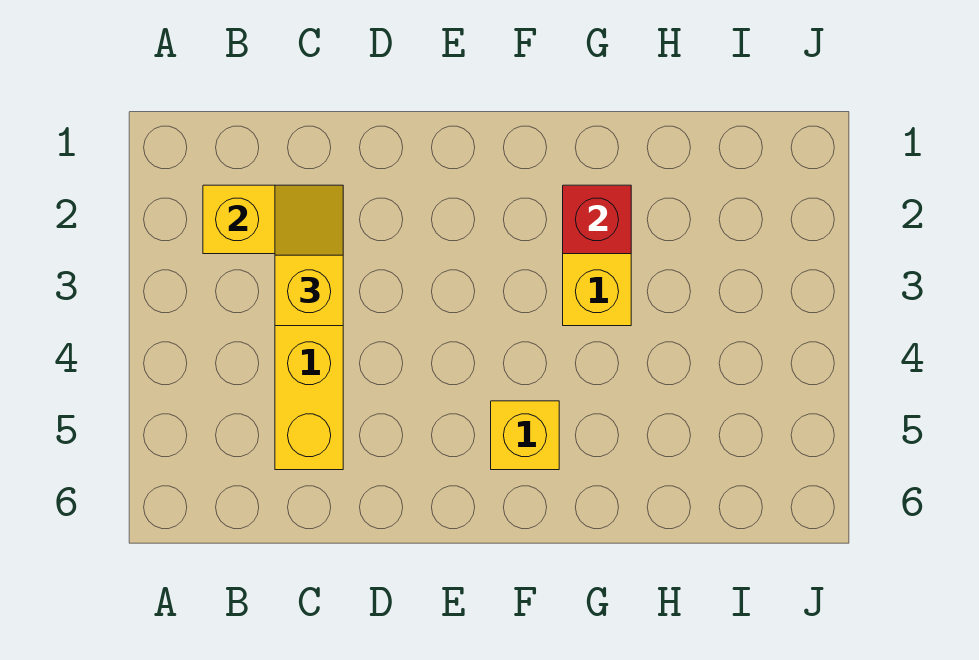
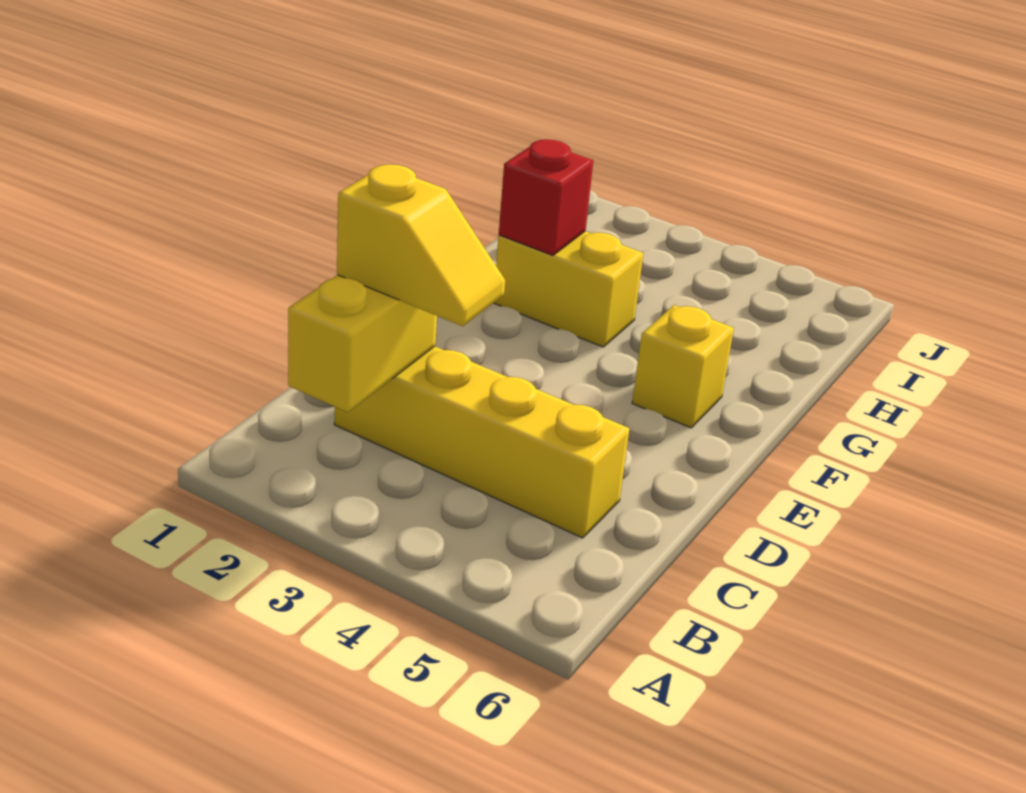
yellow 1x2 slope [275,185,343,326] -> yellow 1x2 slope turned to [337,164,505,326]

